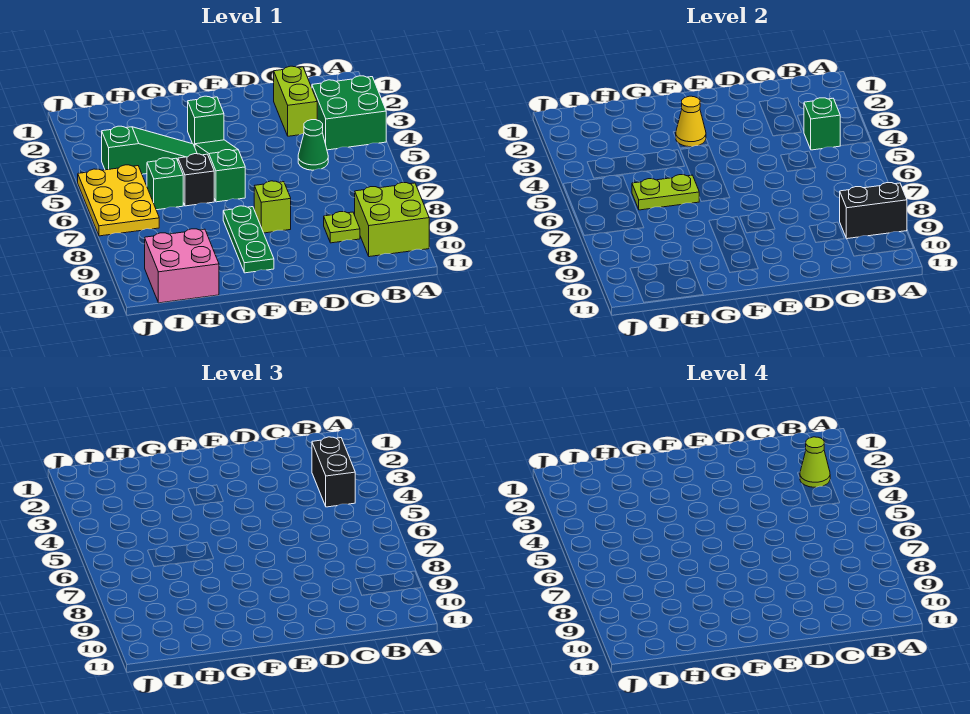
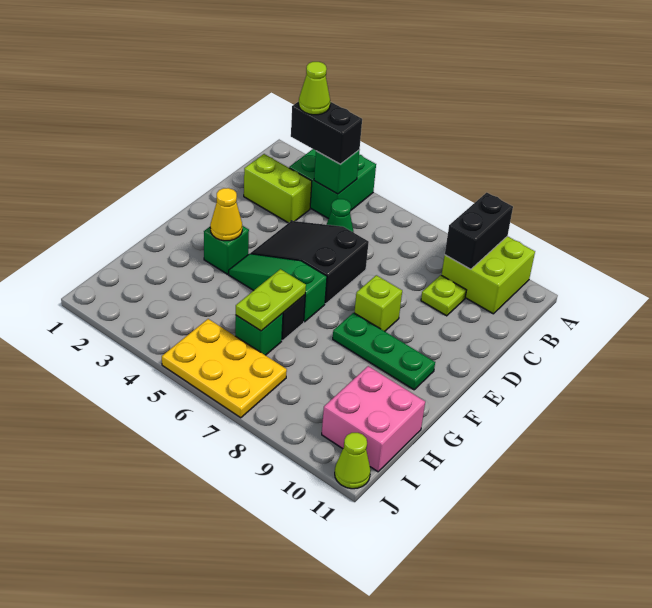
none -> black 2x3 slope [251,221,369,304]
green 1x3 slope [102,126,197,174] -> none
none -> lime 1x1 cone [335,433,371,489]

